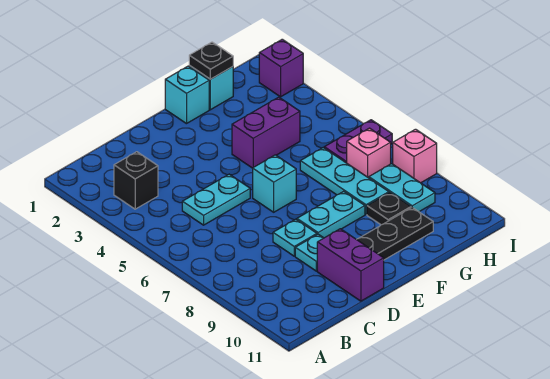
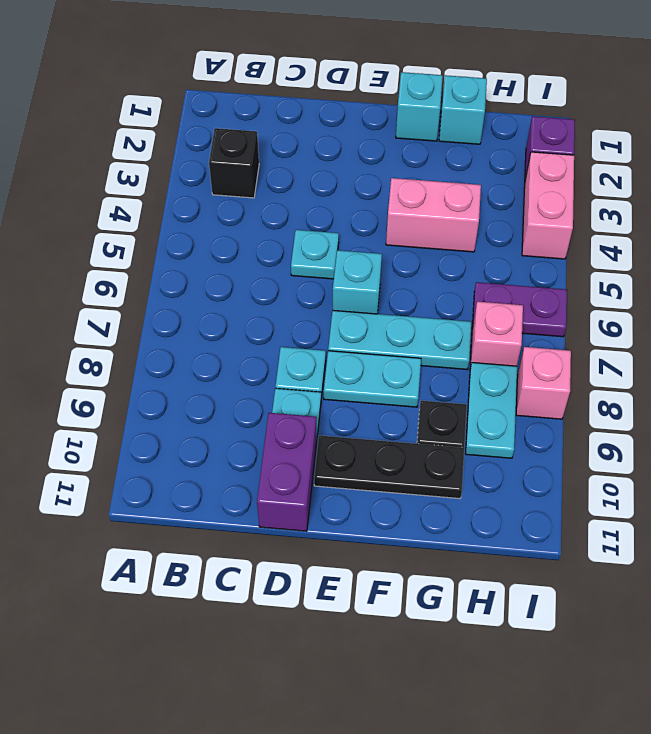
cyan 1x2 plate [182,174,250,225] -> cyan 1x1 plate [291,230,339,279]
purple 1x2 brick [232,97,300,168] -> pink 1x2 brick [386,178,481,252]
black 1x1 plate [189,42,233,79] -> none
cyan 1x3 plate [300,148,389,214] -> cyan 1x3 plate turned to [328,310,471,370]
none -> pink 1x2 brick [522,152,574,259]

